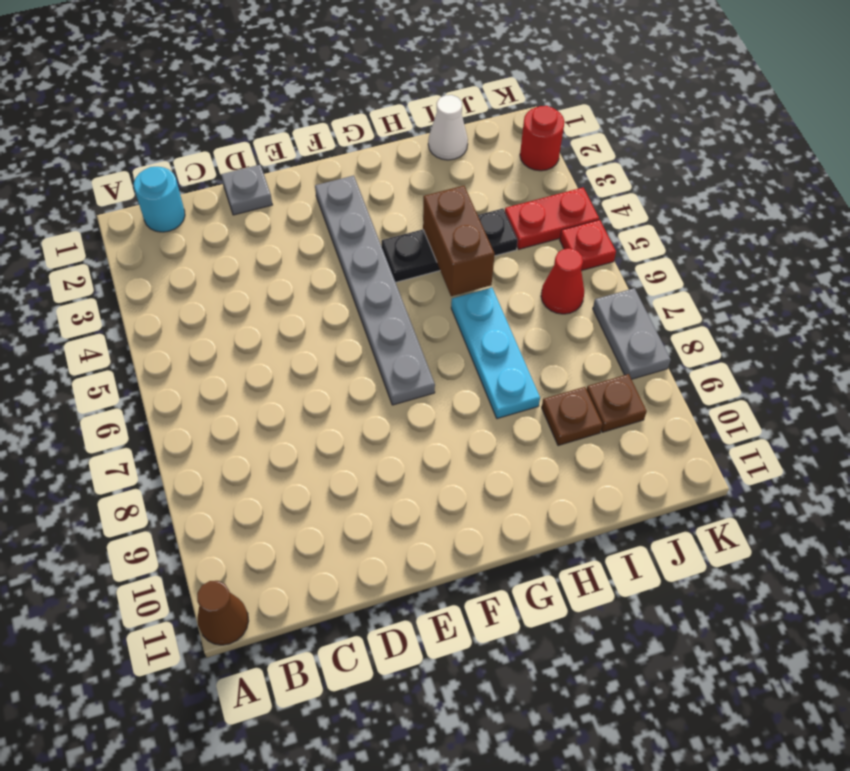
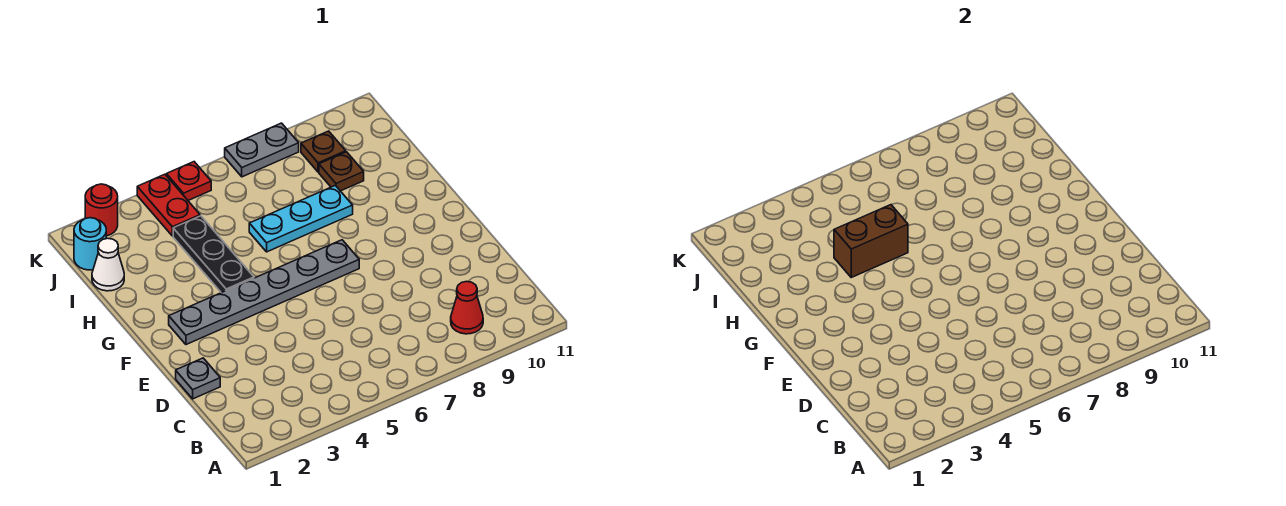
brown 1x1 cone [197,581,249,645] -> none
cyan 1x1 round brick [134,167,185,232] -> cyan 1x1 round brick moved to [74,218,106,270]
red 1x1 cone [541,249,584,314] -> red 1x1 cone moved to [451,281,483,334]

